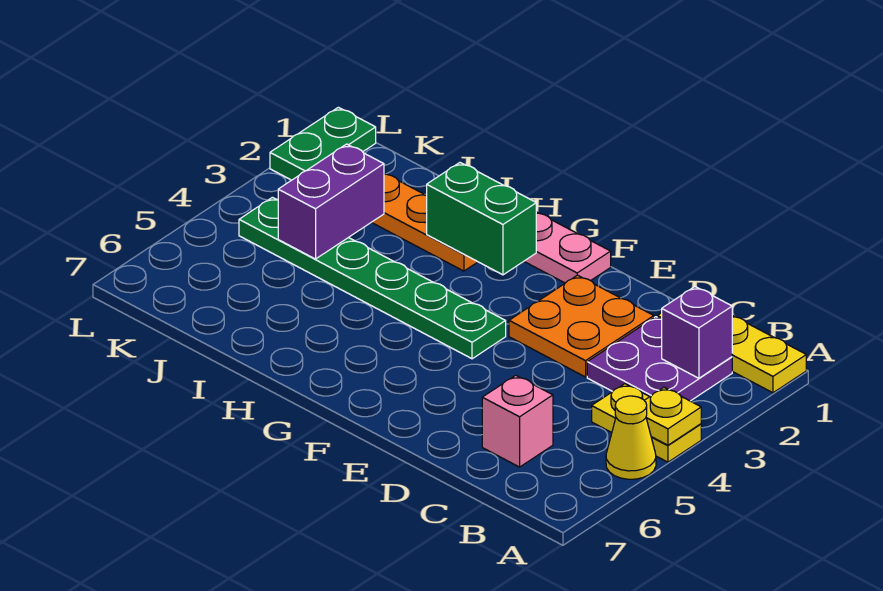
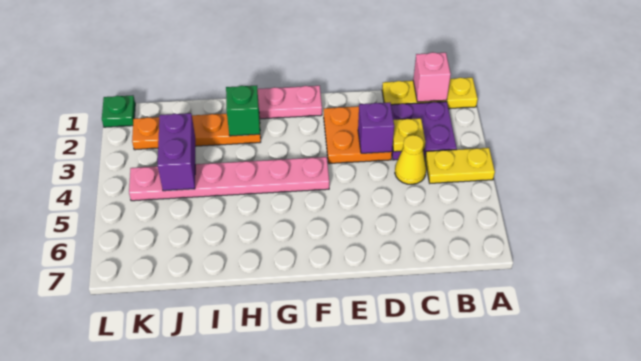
yellow 1x1 plate [644,388,701,445] -> yellow 1x1 plate moved to [393,118,425,152]
yellow 1x1 cone [606,396,656,479] -> yellow 1x1 cone moved to [395,135,426,184]
purple 1x1 brick [662,287,732,378] -> purple 1x1 brick moved to [358,103,394,153]
pink 1x1 brick [482,375,553,467] -> pink 1x1 brick moved to [413,52,451,102]
green 1x6 plate [239,197,506,359] -> pink 1x6 plate [129,157,329,201]
green 1x2 brick [427,163,536,275] -> green 1x1 brick [226,86,260,136]
green 1x2 plate [270,107,376,180] -> green 1x1 plate [102,95,135,127]

